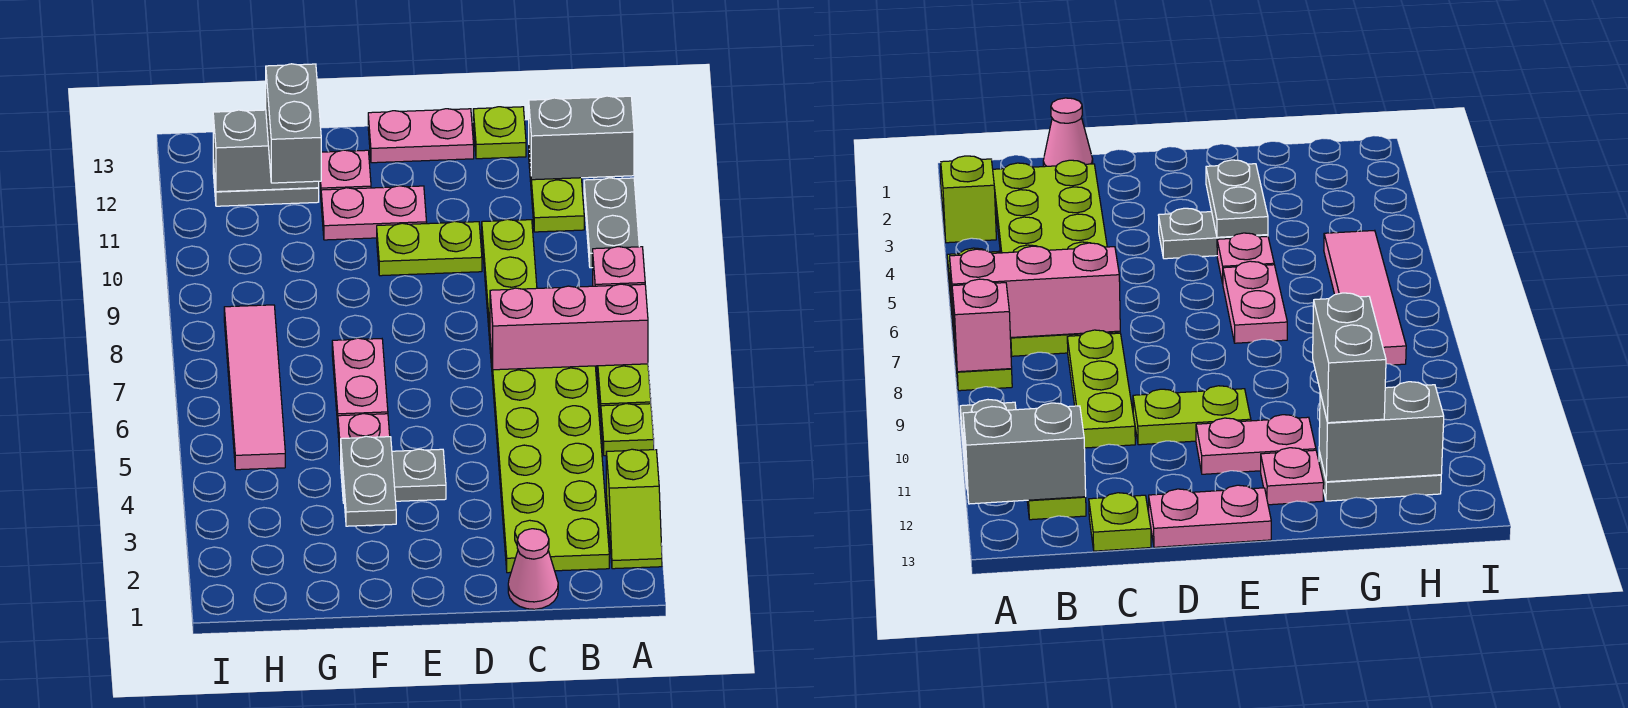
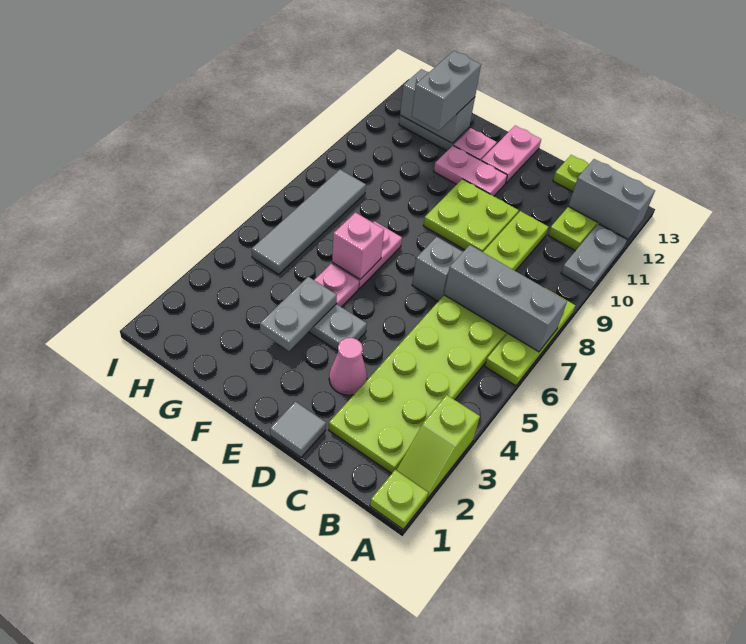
lime 1x1 plate [601,404,654,456] -> lime 1x1 plate moved to [370,470,428,529]
pink 1x3 brick [490,284,648,370] -> grey 1x3 brick [444,245,567,352]
pink 1x1 brick [593,247,645,286] -> pink 1x1 brick moved to [332,213,384,279]
pink 1x1 cone [508,529,558,609] -> pink 1x1 cone moved to [329,338,367,395]
none -> grey 1x1 tile [270,402,326,457]
none -> grey 1x1 brick [412,236,463,301]
lime 1x2 plate [377,221,482,276] -> lime 2x2 plate [423,179,519,252]
pink 1x2 plate [368,109,474,163] -> pink 1x2 plate turned to [481,126,541,183]
pink 1x4 tile [224,305,285,470] -> grey 1x4 tile [252,170,366,274]

